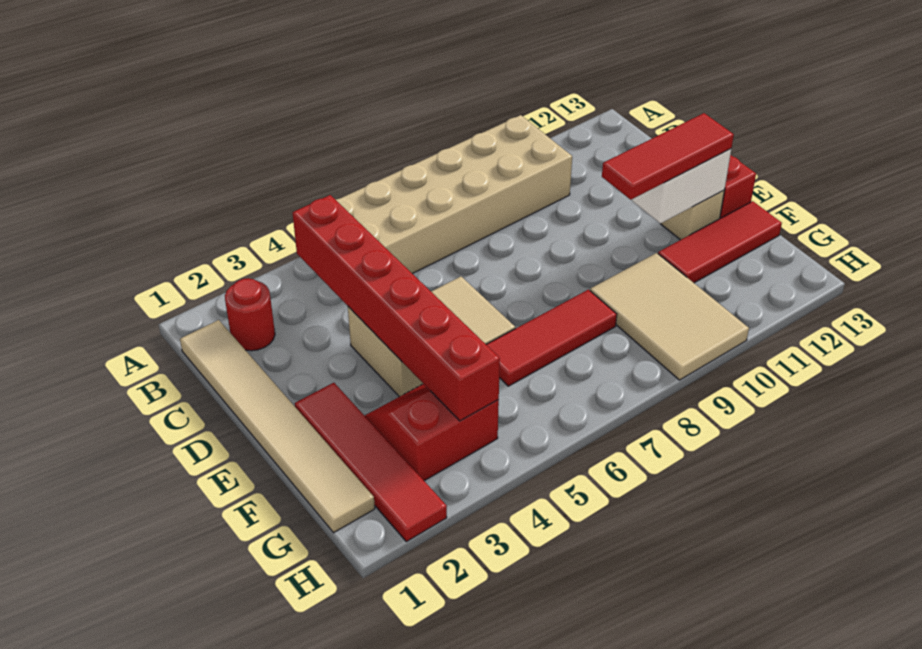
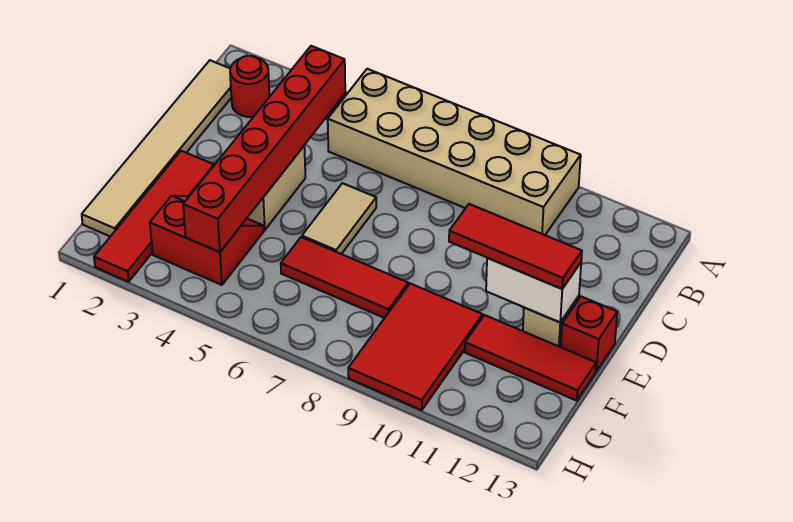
tan 2x3 tile [590,253,749,380] -> red 2x3 tile [348,284,483,410]

